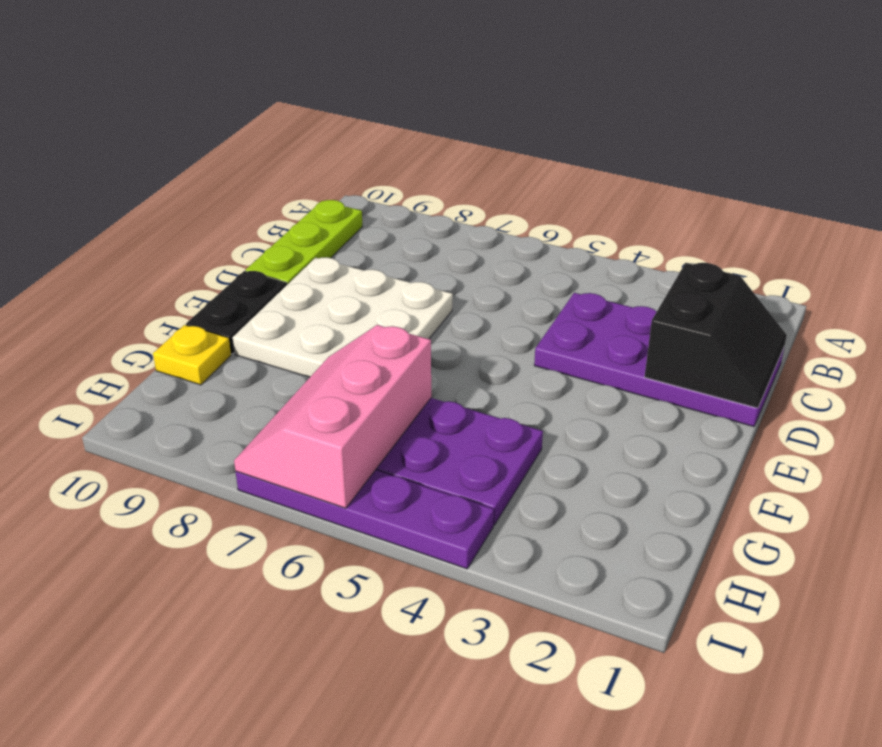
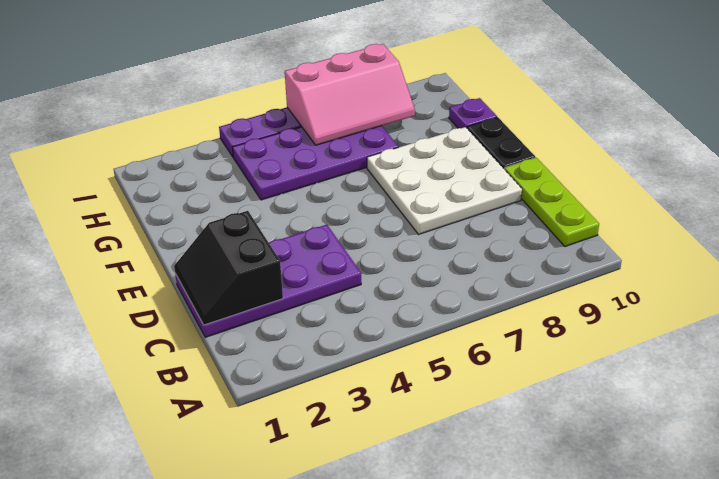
pink 2x3 slope [234,325,431,508] -> pink 2x3 slope turned to [285,44,415,145]
yellow 1x1 plate [153,325,231,385] -> purple 1x1 plate [449,98,497,128]

